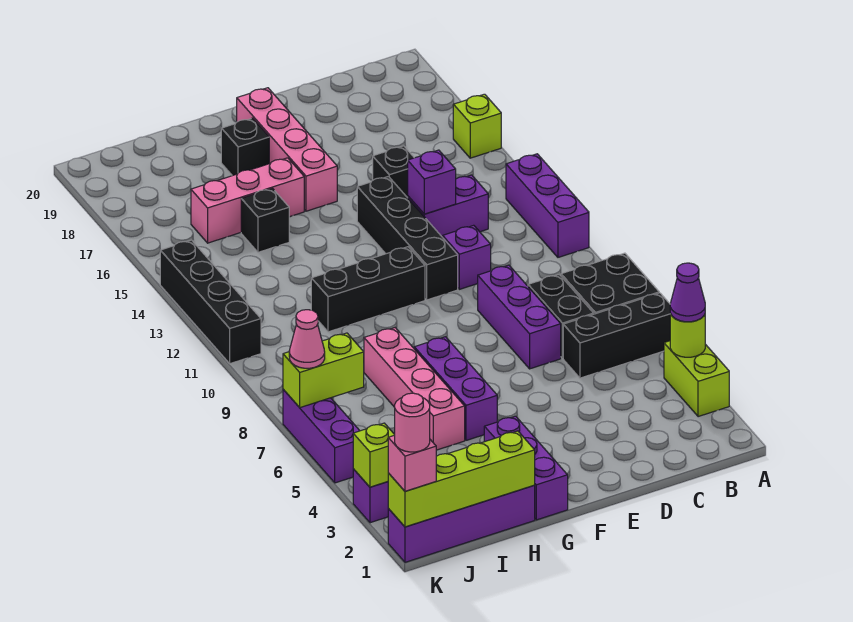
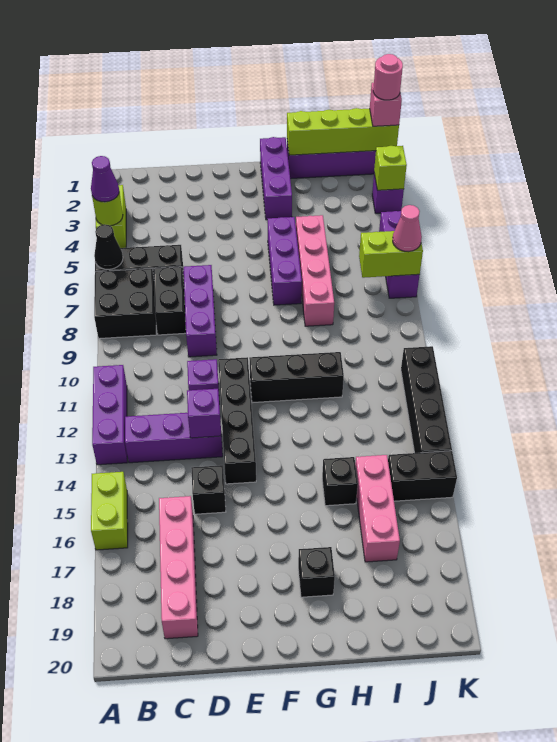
none -> black 1x1 cone [94,224,123,269]
lime 1x1 brick [453,94,501,158] -> lime 1x2 brick [91,472,128,550]
purple 1x2 brick [408,175,488,237] -> purple 1x3 brick [125,413,223,463]
pink 1x4 brick [237,88,337,211] -> pink 1x4 brick moved to [159,496,198,639]
pink 1x3 brick [191,158,304,243] -> pink 1x3 brick turned to [355,455,400,562]
none -> black 1x2 brick [388,451,457,501]

